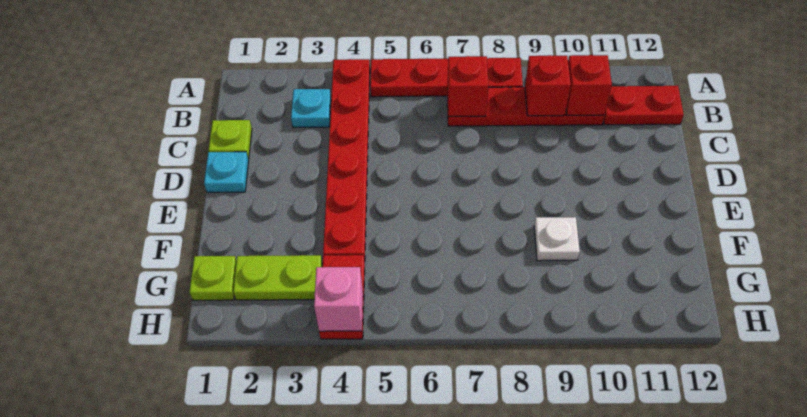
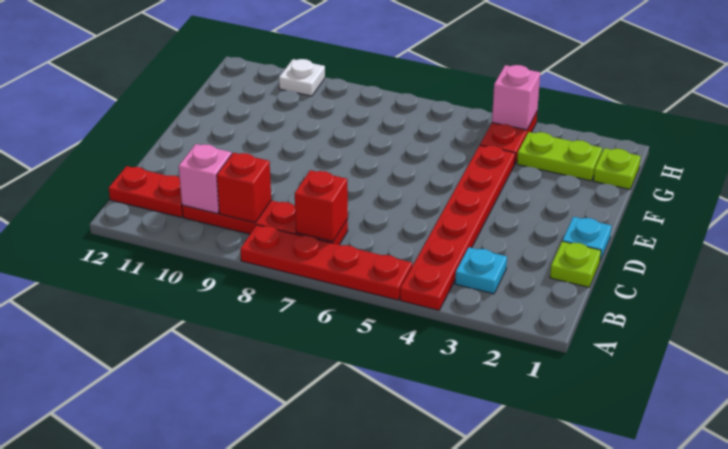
red 1x1 brick [566,55,612,115] -> pink 1x1 brick [179,144,232,214]
white 1x1 plate [534,217,580,261] -> white 1x1 plate moved to [279,59,325,96]

